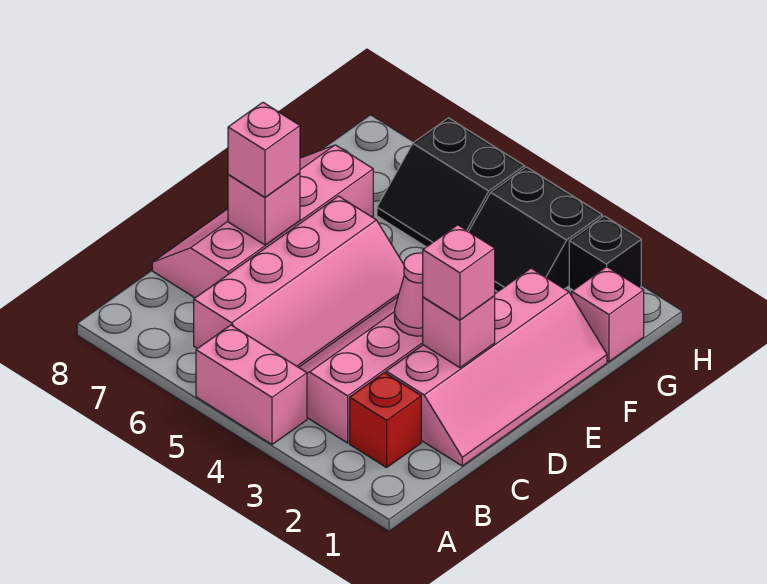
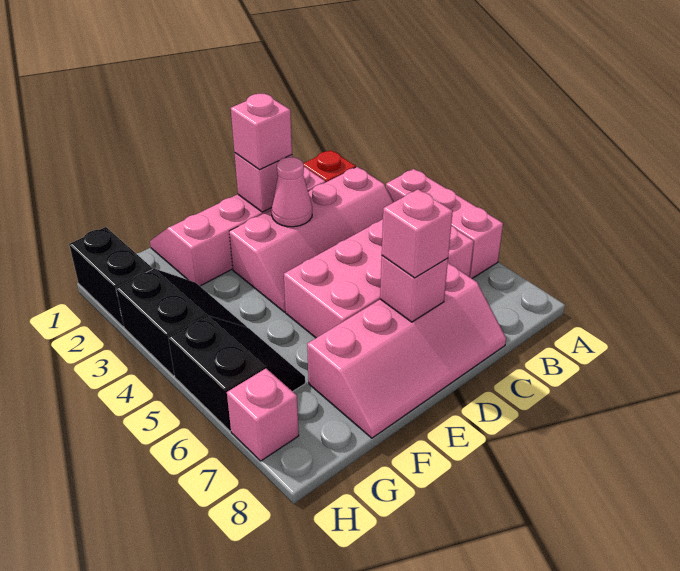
pink 1x2 brick [196,325,307,444] -> pink 1x3 brick [386,169,503,278]
pink 2x4 slope [194,196,404,367] -> pink 2x4 brick [284,219,474,338]
pink 1x1 brick [572,267,644,362] -> pink 1x1 brick moved to [227,369,299,461]
black 1x1 brick [569,216,641,290] -> black 1x2 brick [69,227,152,327]

